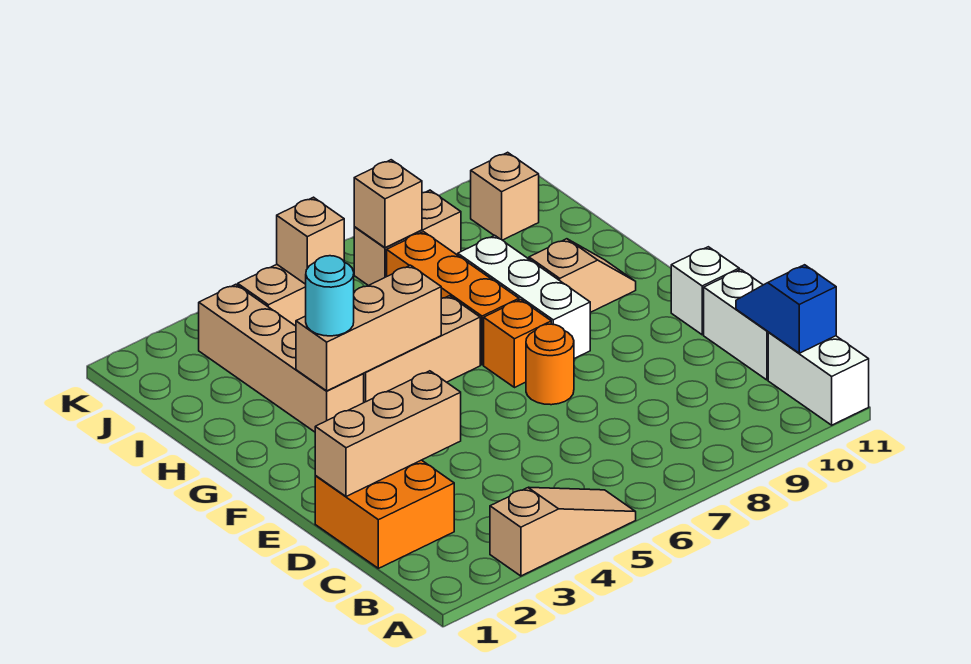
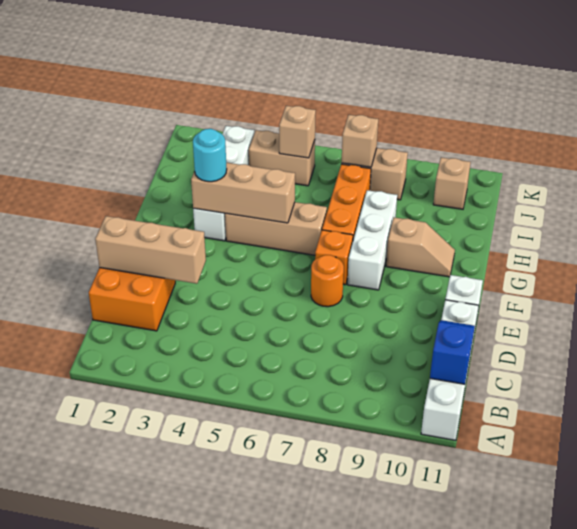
tan 1x3 slope [490,487,636,576] -> none
tan 1x4 brick [199,284,364,432] -> white 1x4 brick [193,126,254,241]

